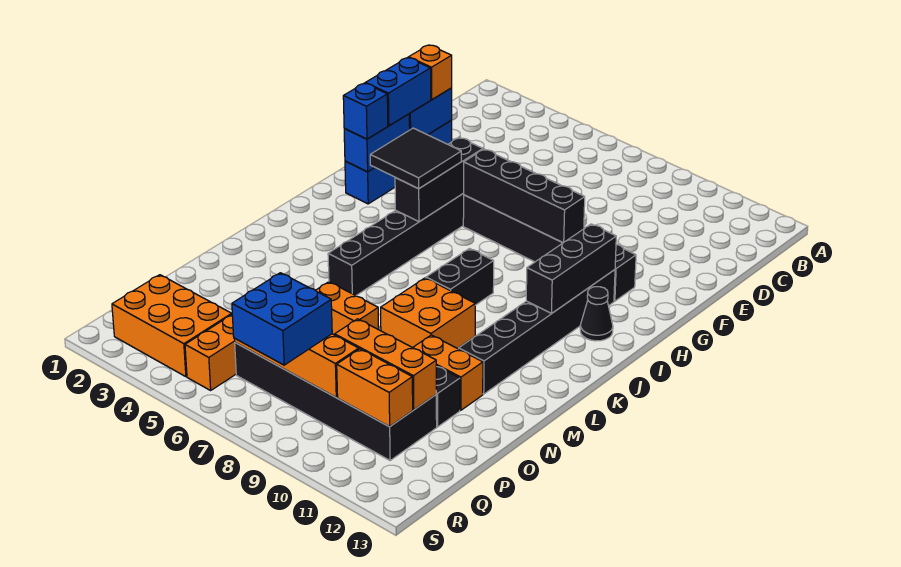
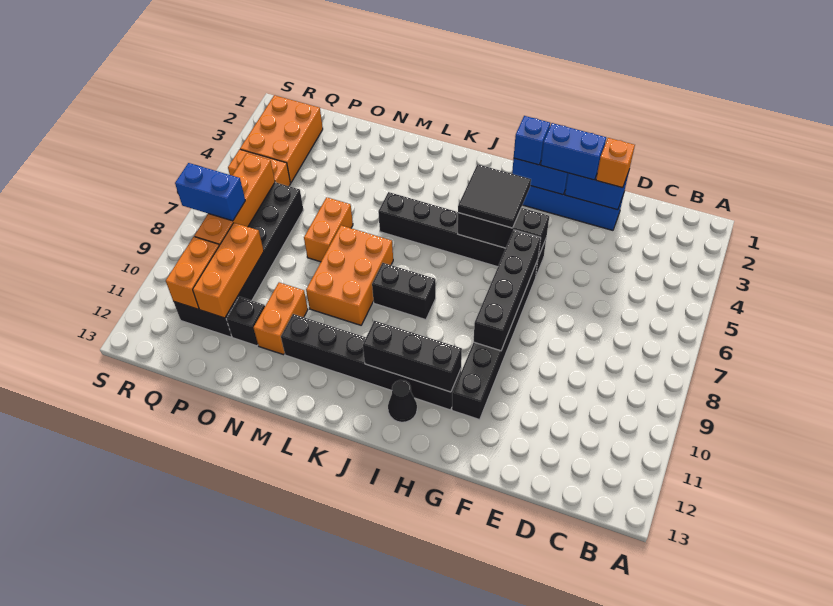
orange 2x2 brick [381,278,475,348] -> orange 2x3 brick [306,225,393,325]
blue 2x2 brick [232,273,332,365] -> blue 1x2 brick [175,163,245,221]

